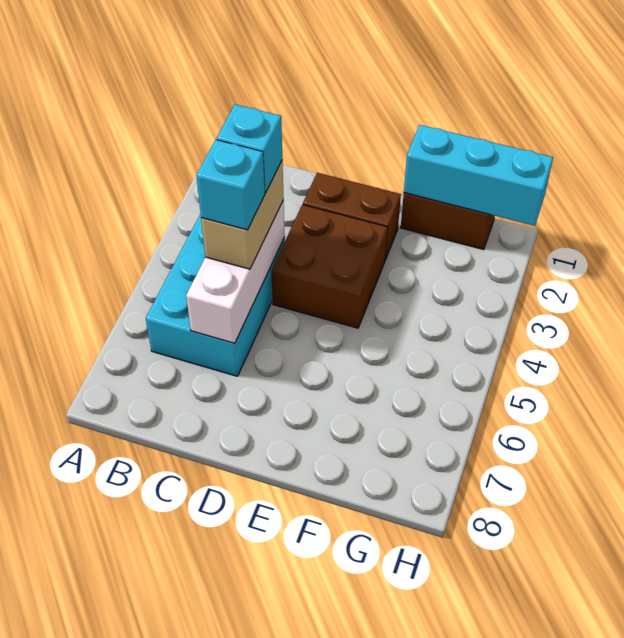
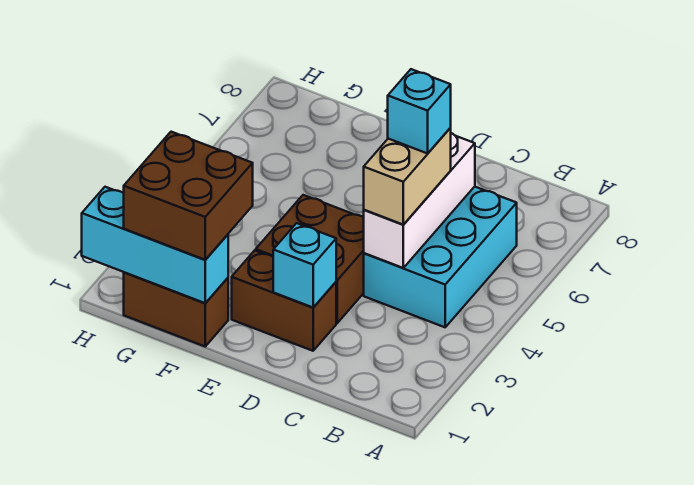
cyan 1x1 brick [217,104,282,193] -> cyan 1x1 brick moved to [273,223,336,307]
none -> brown 2x2 brick [124,132,253,260]

